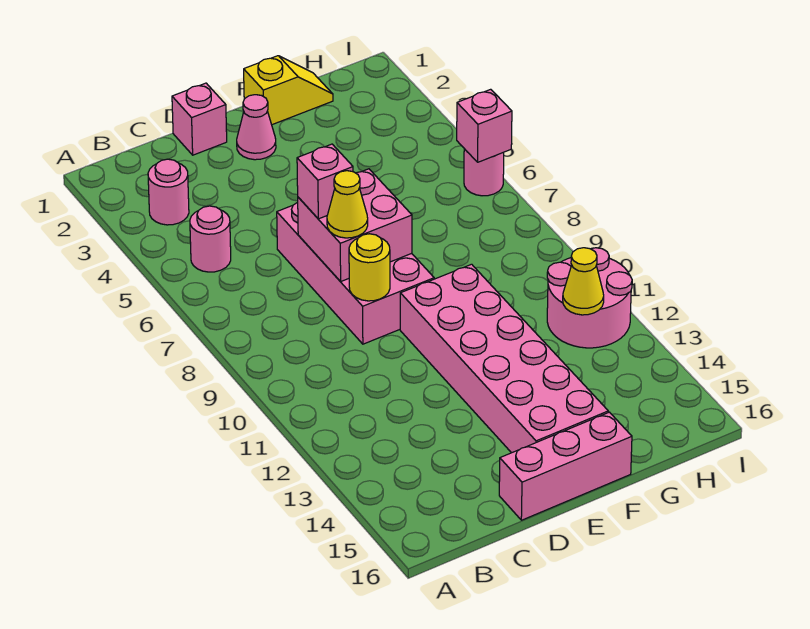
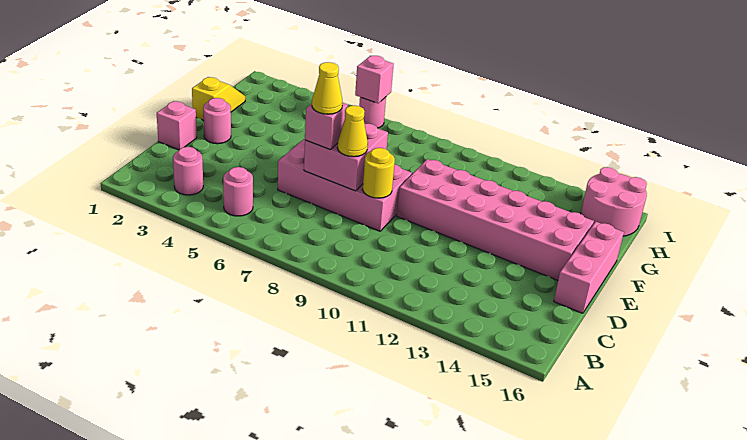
pink 1x1 cone [237,95,276,160] -> pink 1x1 round brick [203,98,231,144]
pink 2x2 round brick [547,248,632,348] -> pink 2x2 round brick moved to [581,167,647,236]
yellow 1x1 cone [563,248,604,315] -> yellow 1x1 cone moved to [312,62,342,114]

